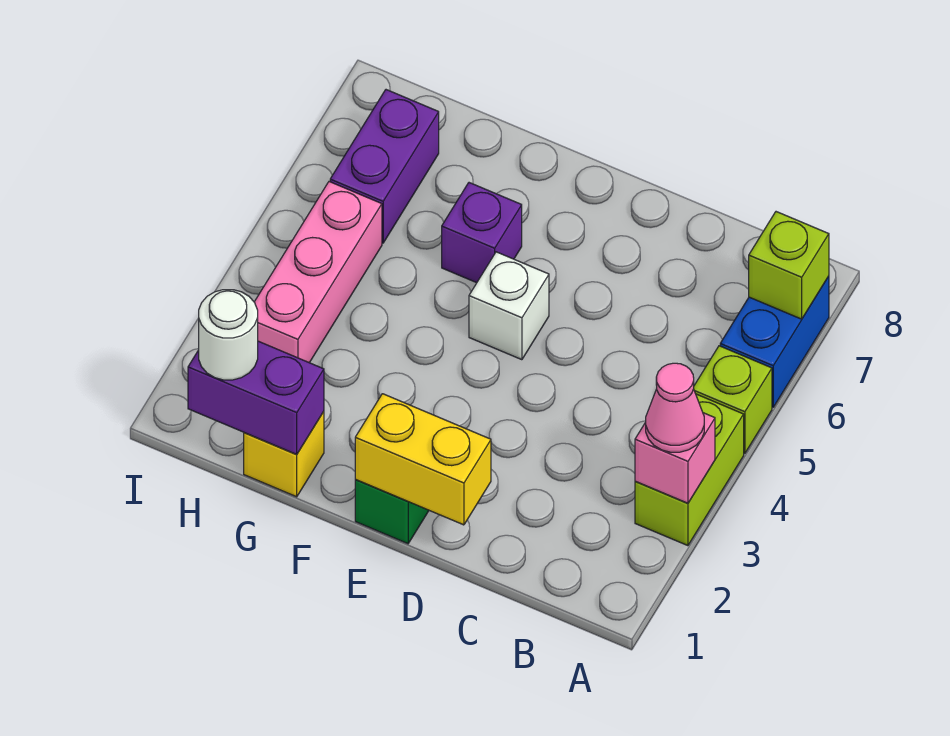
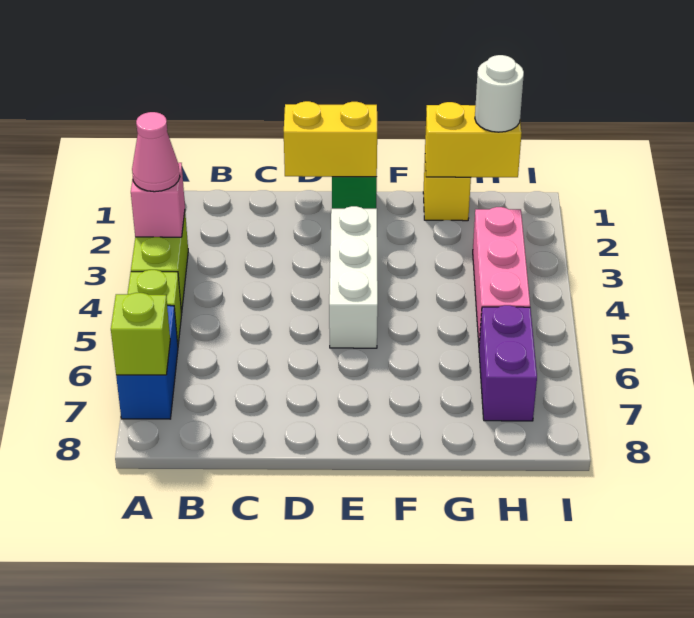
white 1x1 brick [469,252,549,360] -> white 1x3 brick [329,206,378,348]
purple 1x1 brick [442,183,522,283] -> none
purple 1x2 brick [188,341,324,454] -> yellow 1x2 brick [425,102,522,177]

